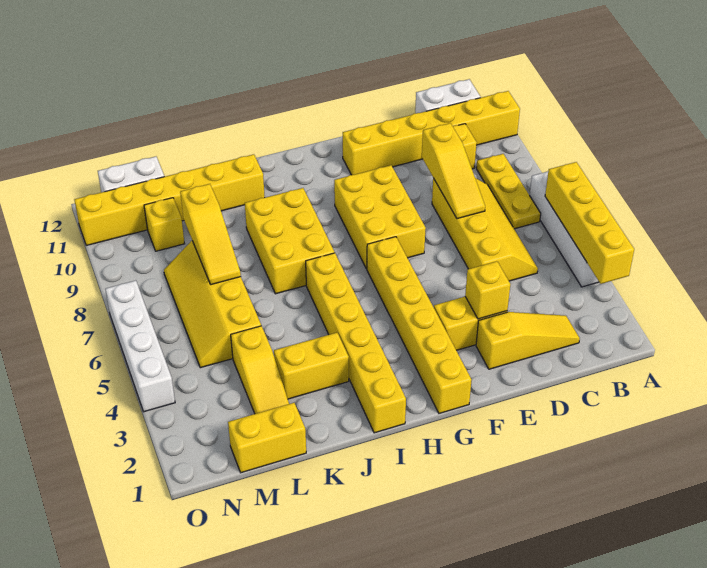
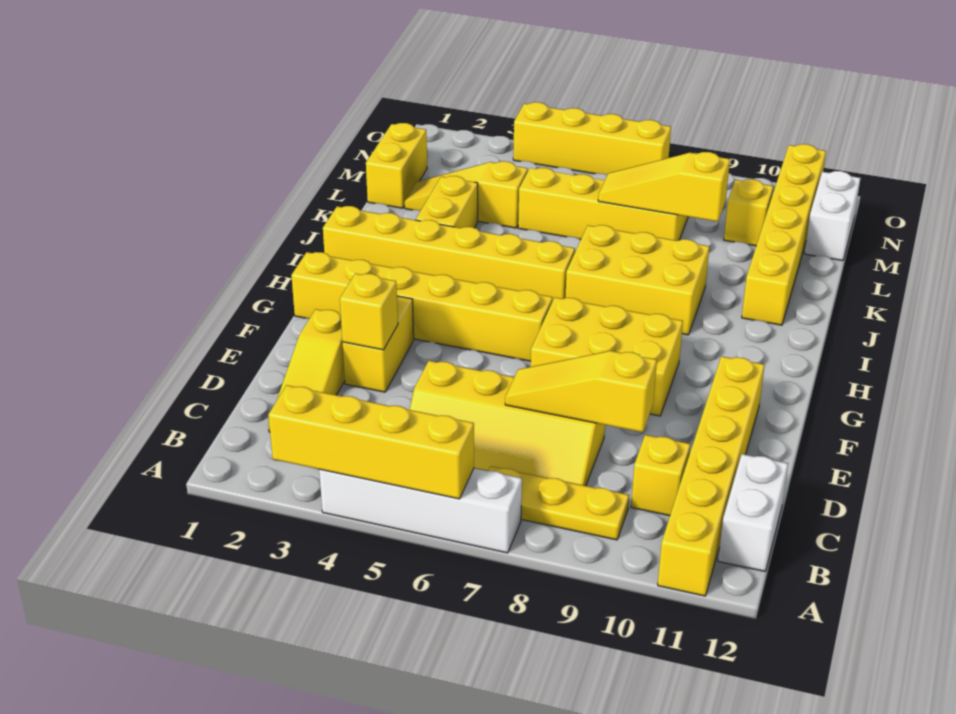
white 1x4 brick [105,280,175,412] -> yellow 1x4 brick [513,102,671,175]

